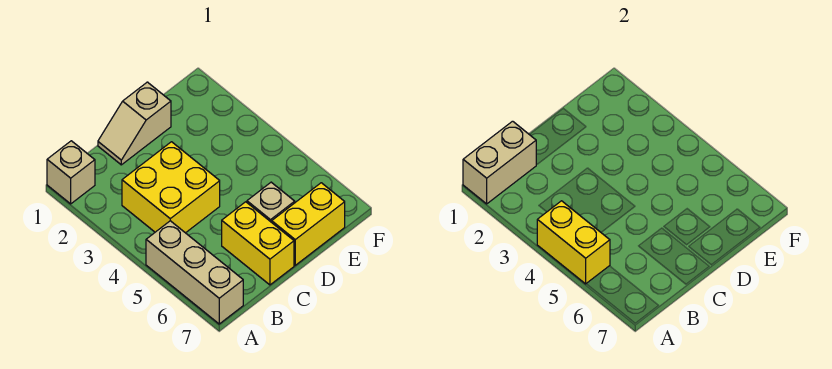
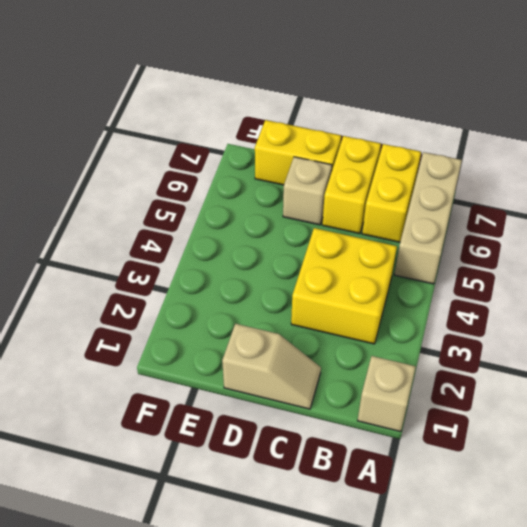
tan 1x2 brick [463,121,536,204] -> none
yellow 1x2 brick [537,201,610,284] -> yellow 1x2 brick moved to [362,144,421,242]

